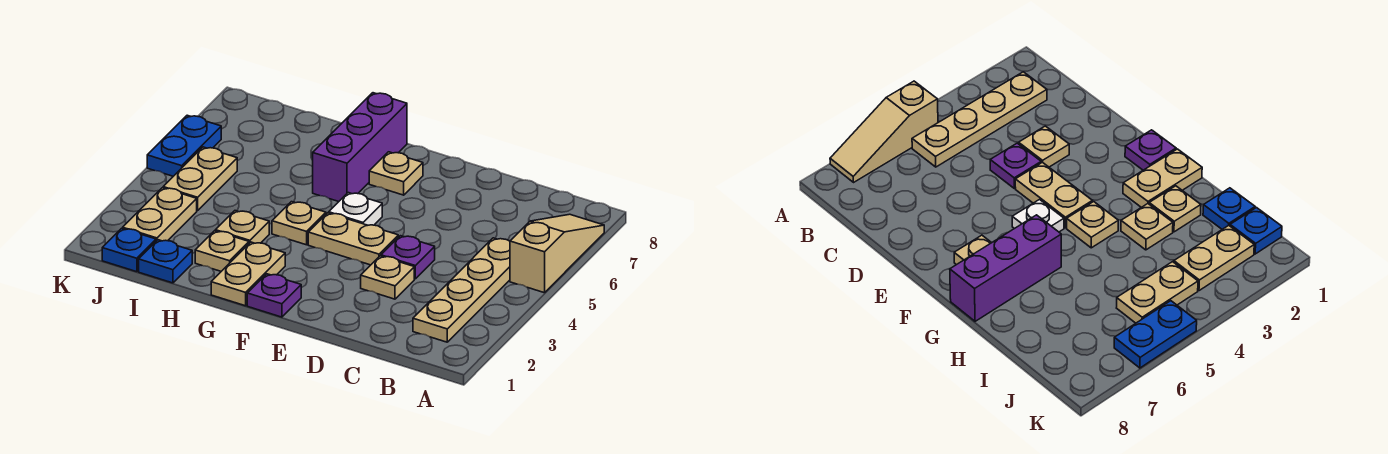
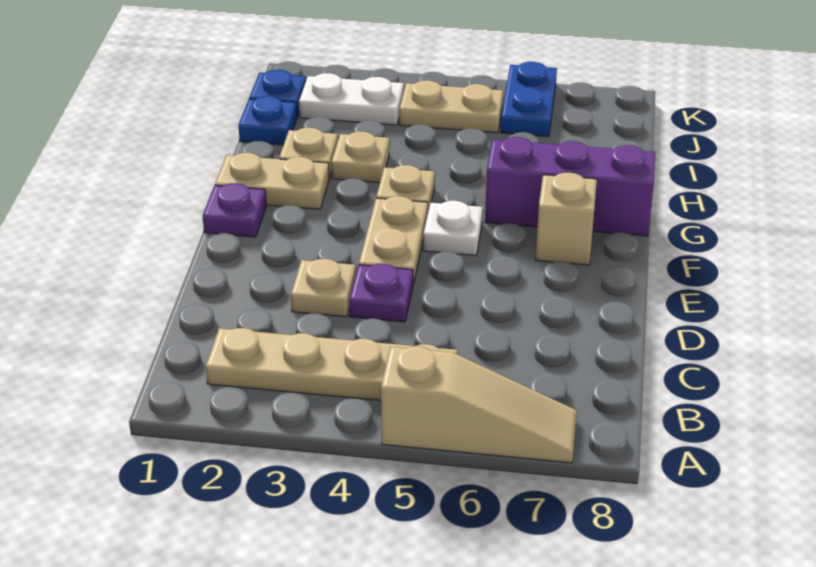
tan 1x1 plate [369,152,423,195] -> tan 1x1 brick [536,173,597,265]
tan 1x2 plate [123,188,197,241] -> white 1x2 plate [299,73,404,125]
blue 1x2 plate [147,115,221,176] -> blue 1x2 plate turned to [501,62,557,137]

